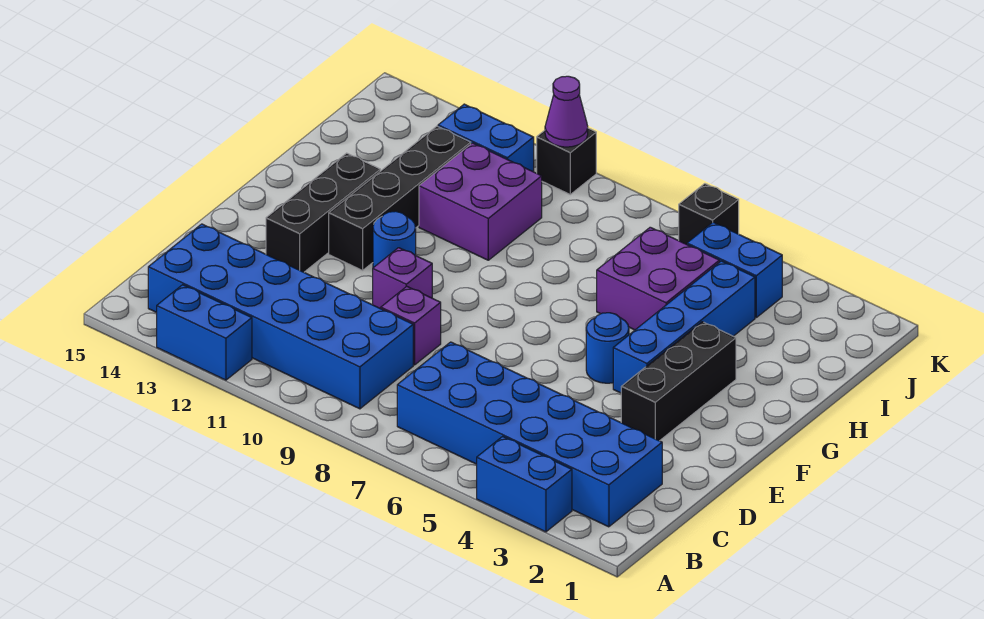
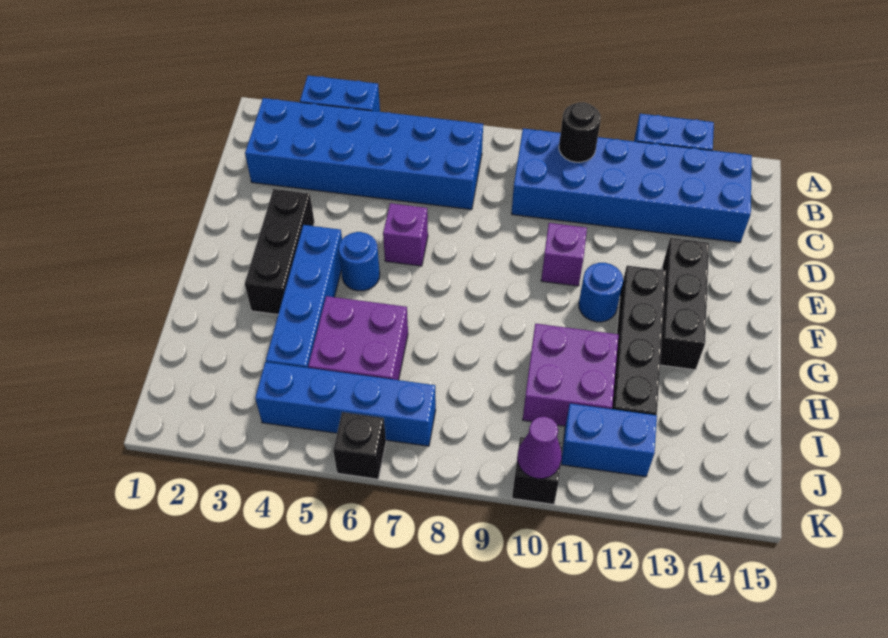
none -> black 1x1 round brick [559,102,601,162]
purple 1x1 brick [381,286,441,365] -> purple 1x1 brick moved to [383,203,428,266]
blue 1x2 brick [687,222,782,317] -> blue 1x4 brick [255,362,436,446]

